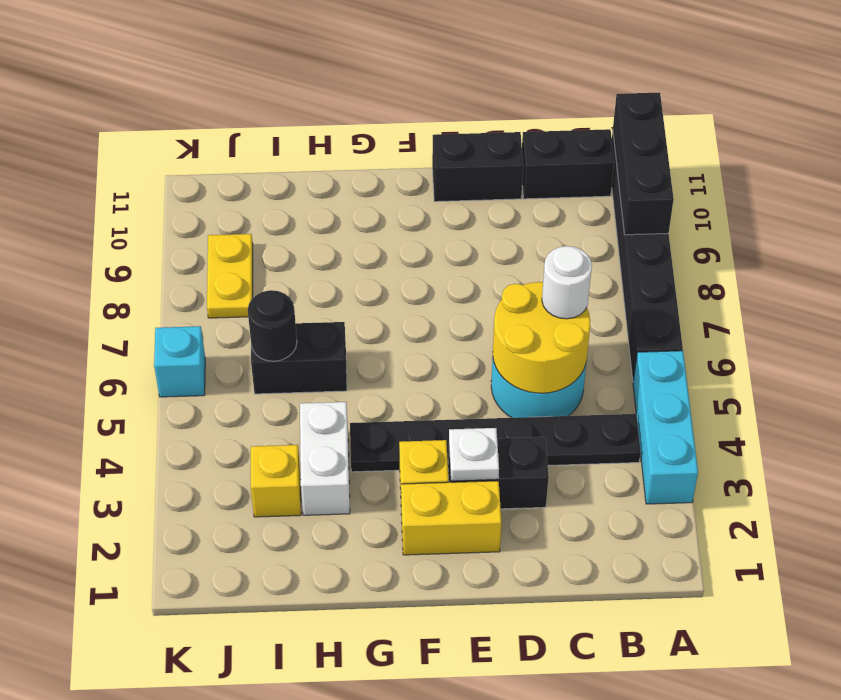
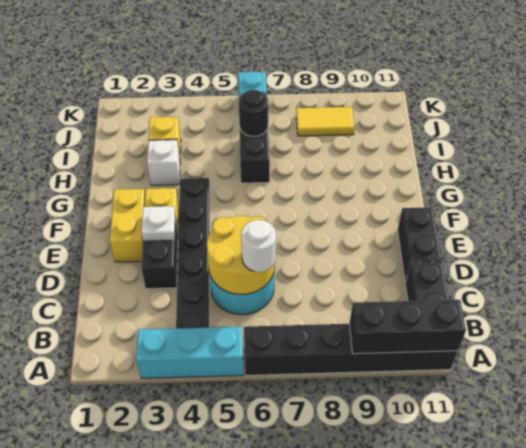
white 1x2 brick [300,402,350,515] -> white 1x1 brick [147,140,180,185]
yellow 1x2 plate [207,234,253,318] -> yellow 1x2 tile [296,107,355,136]

